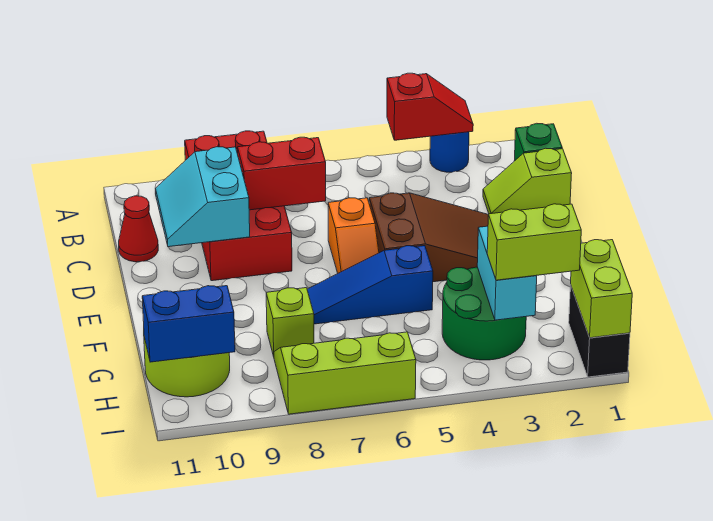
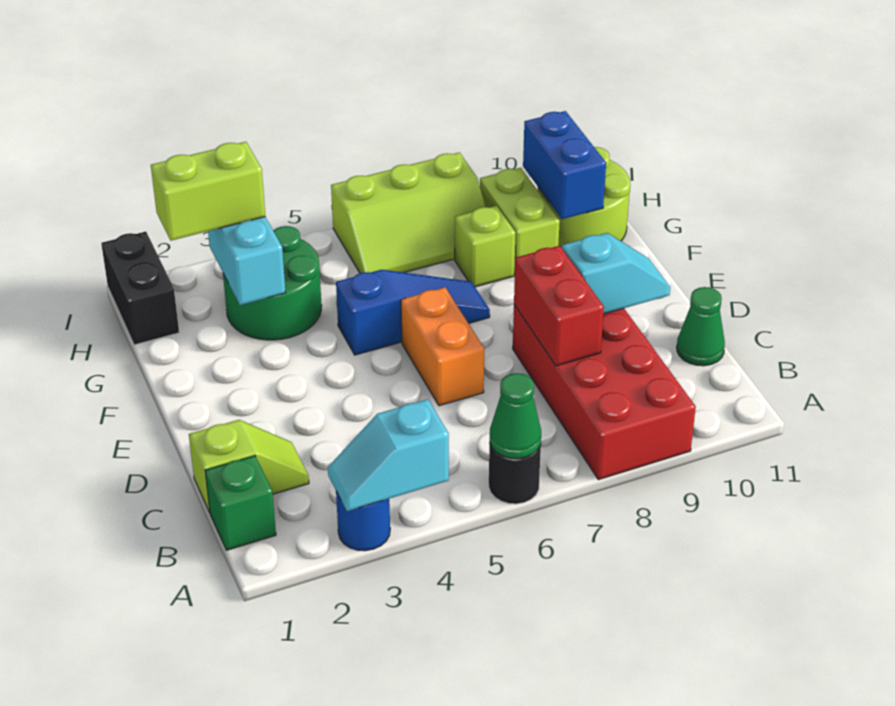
red 1x2 slope [387,73,473,140] -> cyan 1x2 slope [328,399,449,511]
none -> black 1x1 round brick [489,442,541,504]
none -> green 1x1 cone [490,373,541,459]
red 1x2 brick [238,137,326,210] -> red 1x2 brick turned to [514,246,604,366]
cyan 2x2 slope [155,147,250,247] -> cyan 1x2 slope [562,233,670,314]
red 1x1 cone [119,196,158,262] -> green 1x1 cone [677,287,725,366]
brown 2x3 slope [369,193,488,282] -> none
orange 1x2 slope [328,198,379,273] -> orange 1x2 brick [401,288,484,406]
lime 1x2 brick [571,240,632,338] -> lime 1x2 brick moved to [480,168,560,273]
blue 1x2 brick [142,286,235,362] -> blue 1x2 brick turned to [523,111,606,219]

